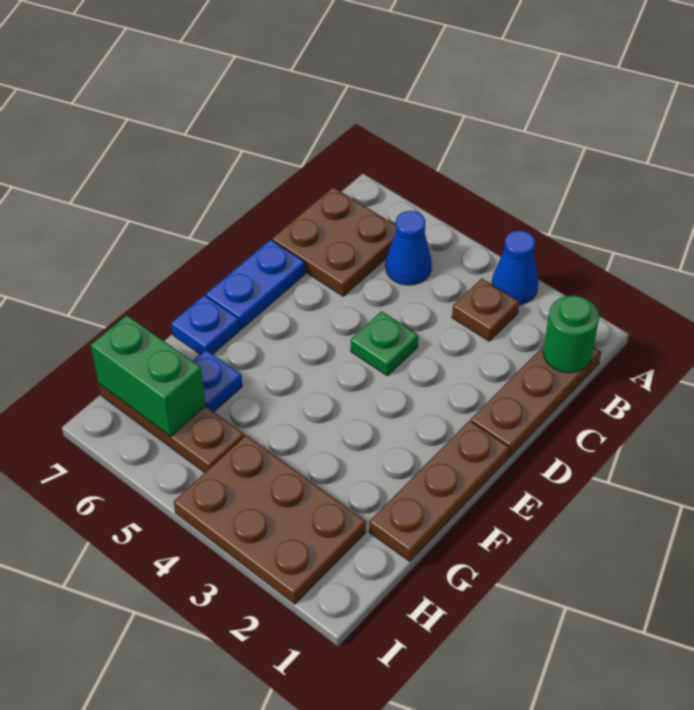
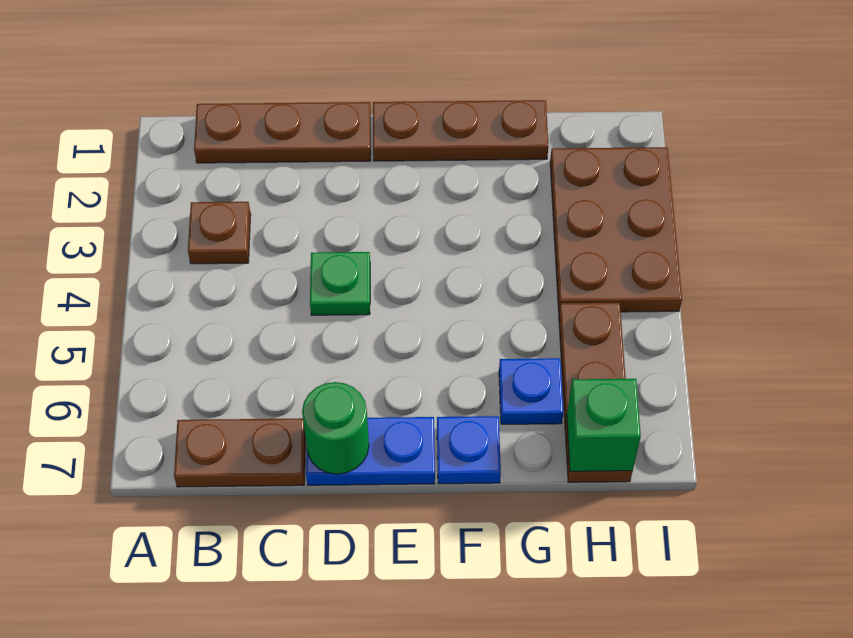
blue 1x1 cone [492,230,538,305] -> none
green 1x1 round brick [543,296,599,373] -> green 1x1 round brick moved to [302,382,369,474]
blue 1x1 cone [386,211,432,285] -> none
brown 2x2 plate [272,187,396,296] -> brown 1x2 plate [174,418,306,487]
green 1x2 brick [91,315,206,436] -> green 1x1 brick [567,379,641,471]

